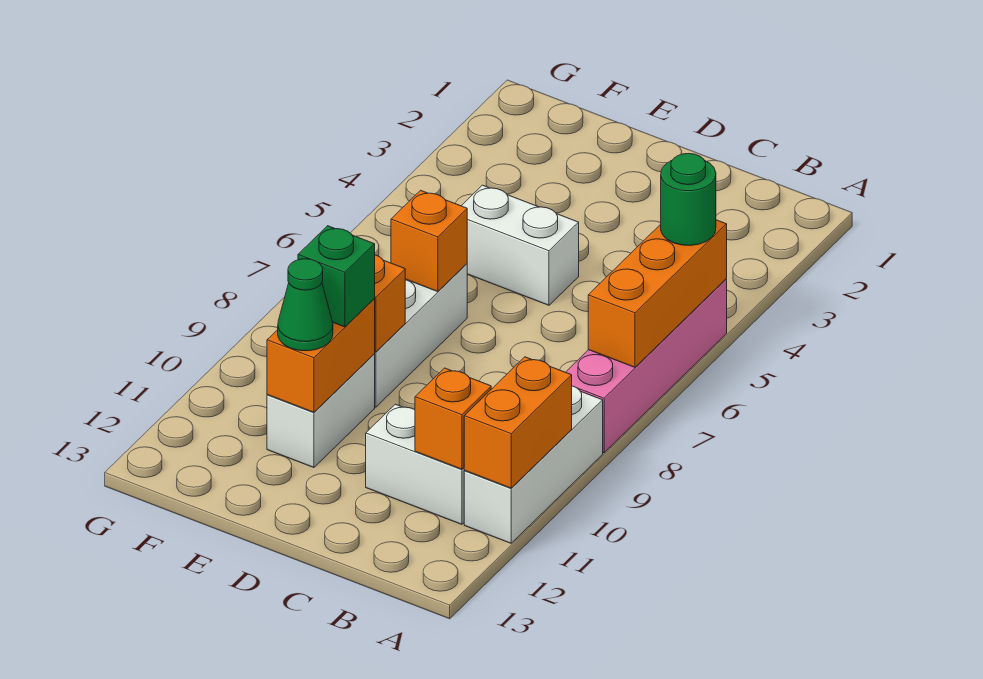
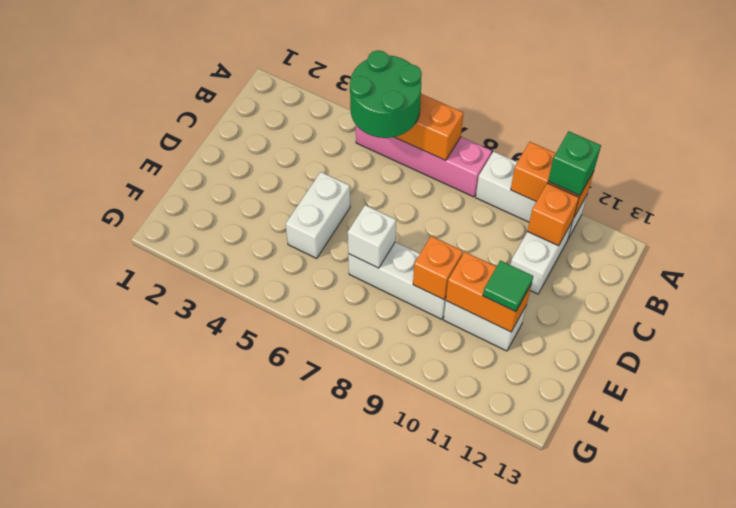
green 1x1 round brick [661,154,716,245] -> green 2x2 round brick [350,50,422,138]
orange 1x1 brick [391,190,467,292] -> white 1x1 brick [348,205,396,268]
green 1x1 brick [298,226,375,327] -> green 1x1 brick moved to [548,131,601,196]
green 1x1 cone [278,259,333,351] -> green 1x1 tile [483,261,533,312]

